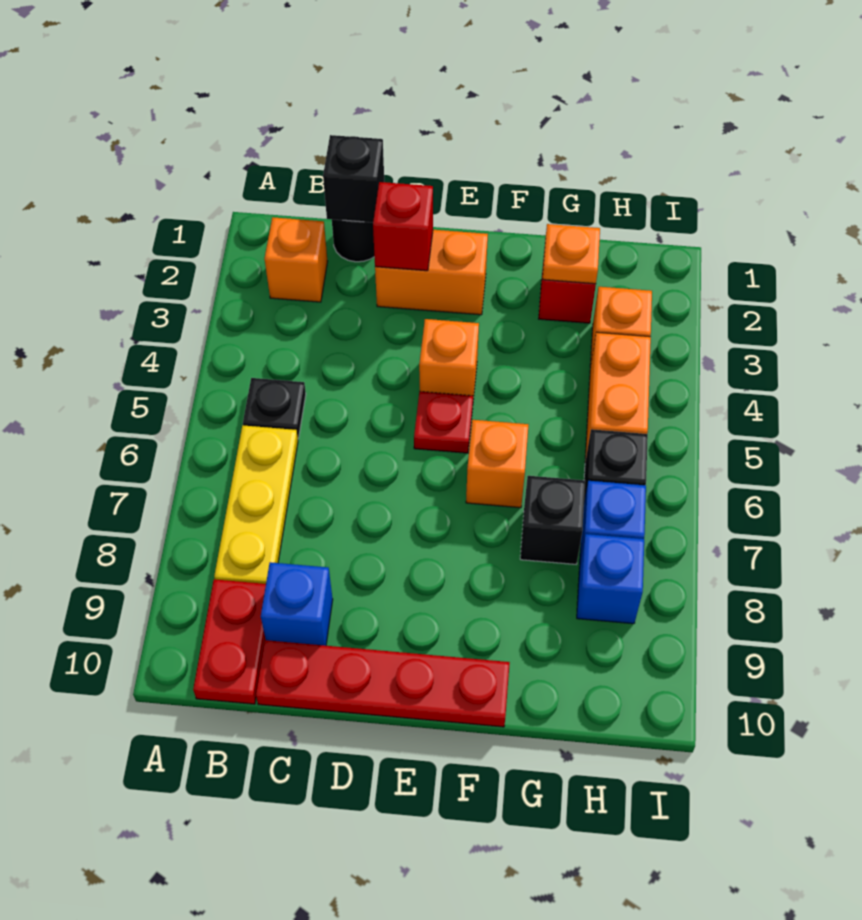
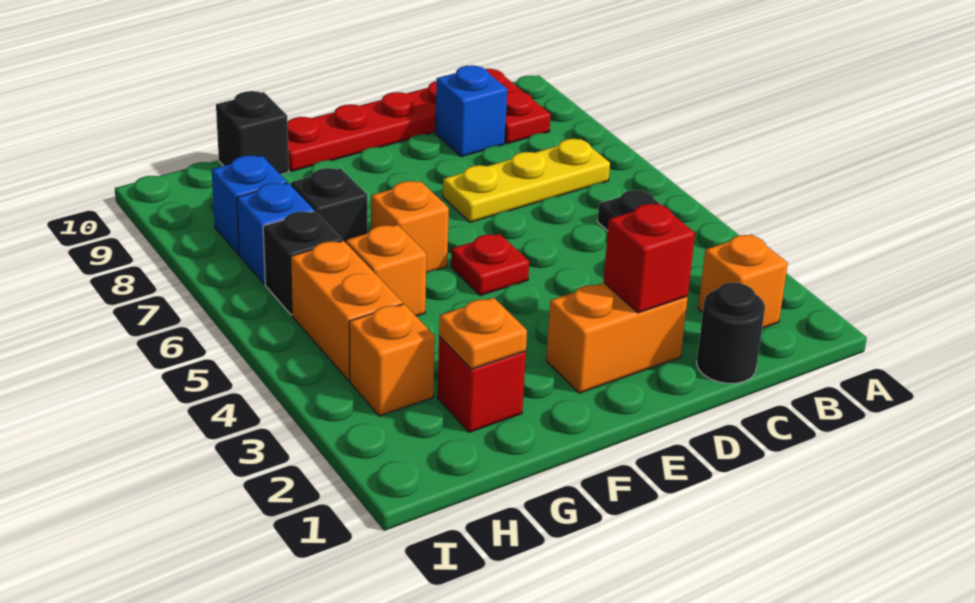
yellow 1x3 plate [214,425,298,584] -> yellow 1x3 plate turned to [443,139,610,222]
black 1x1 brick [323,135,384,222] -> black 1x1 brick moved to [216,91,289,174]
orange 1x1 brick [419,319,479,400] -> orange 1x1 brick moved to [346,225,426,316]

